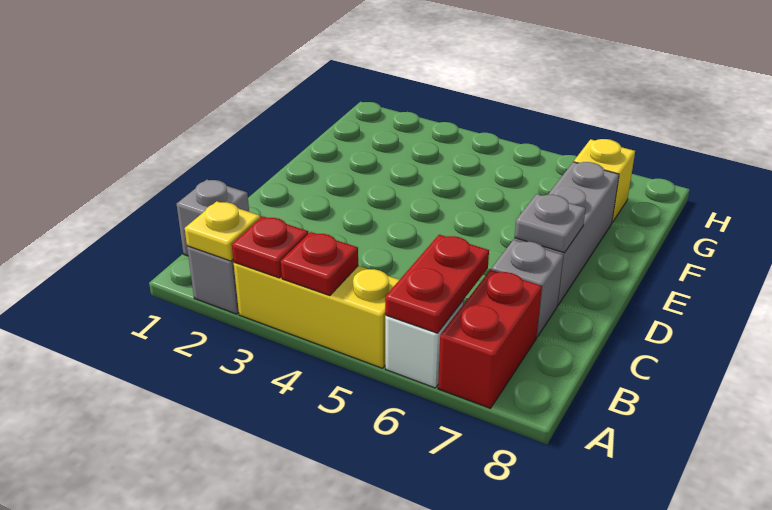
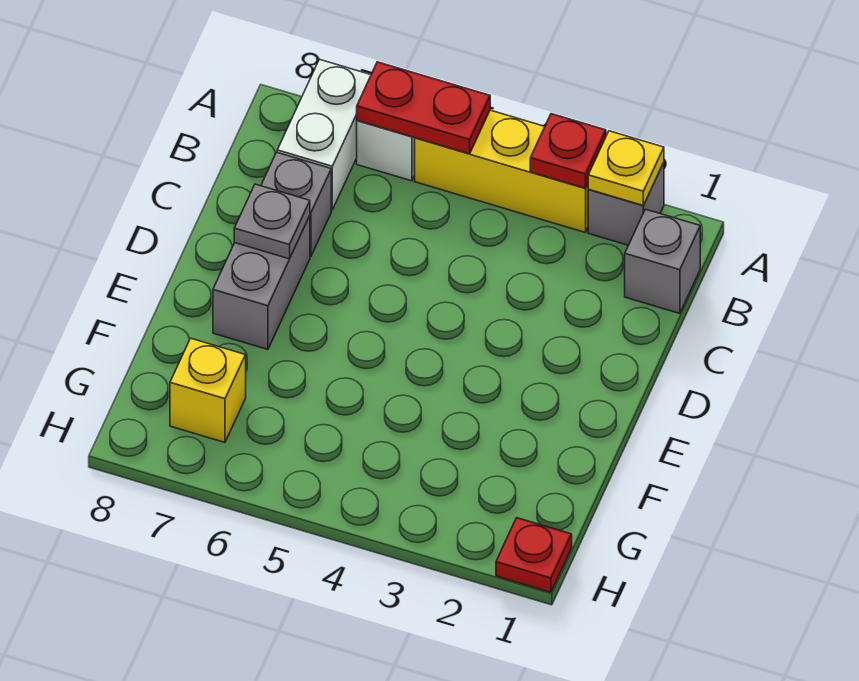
red 1x1 plate [281,232,358,296] -> red 1x1 plate moved to [496,518,572,592]
red 1x2 plate [385,235,489,333] -> red 1x2 plate turned to [357,62,490,154]
red 1x2 brick [438,270,542,408] -> white 1x2 brick [277,59,371,210]
grey 1x3 brick [514,162,619,306] -> grey 1x2 brick [213,216,310,349]

